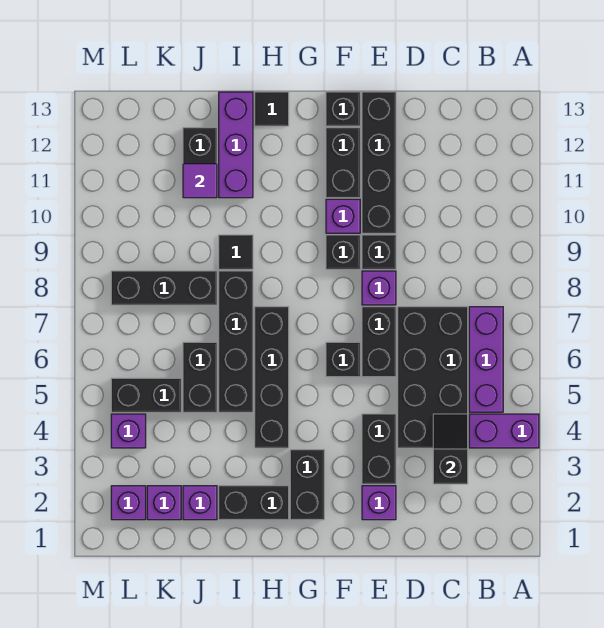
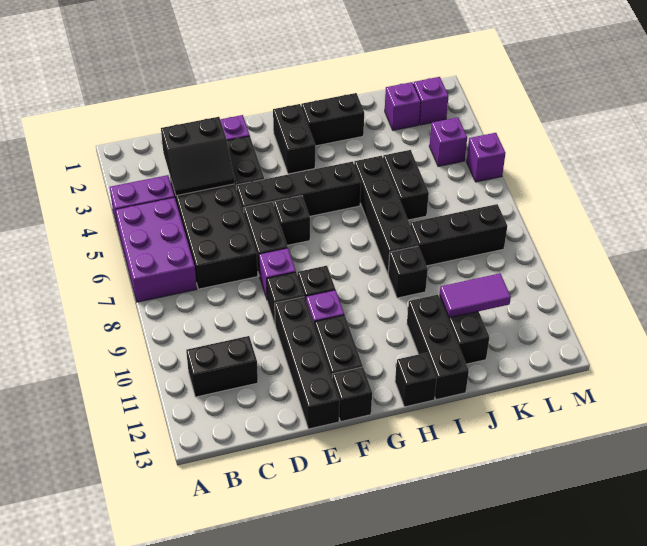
purple 1x3 brick [469,307,503,412] -> purple 2x3 brick [115,197,197,302]
black 1x2 slope [433,414,468,484] -> black 2x2 slope [161,117,235,196]
black 1x4 brick [255,307,289,448] -> black 1x4 brick turned to [236,162,361,216]
black 1x1 tile [255,92,289,126] -> black 1x1 brick [395,353,437,407]
black 1x1 tile [219,235,253,269] -> black 1x1 brick [388,246,428,298]
purple 1x3 brick [219,92,253,198] -> black 1x3 brick [407,295,469,400]
purple 1x1 brick [183,486,217,520] -> purple 1x1 brick moved to [466,133,505,182]
purple 1x1 tile [183,164,217,198] -> purple 1x2 tile [440,273,511,318]
black 1x2 brick [111,378,181,412] -> black 1x2 brick moved to [186,336,258,397]

